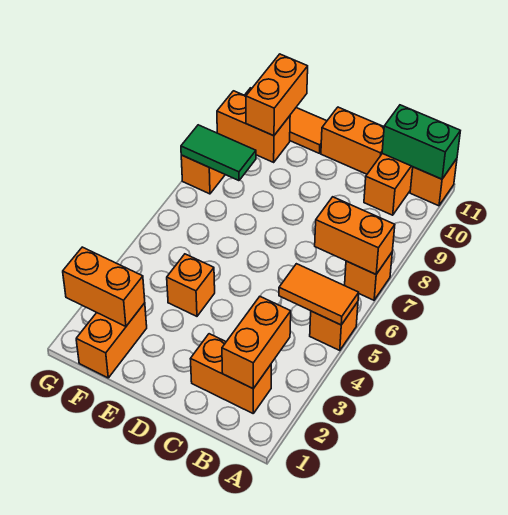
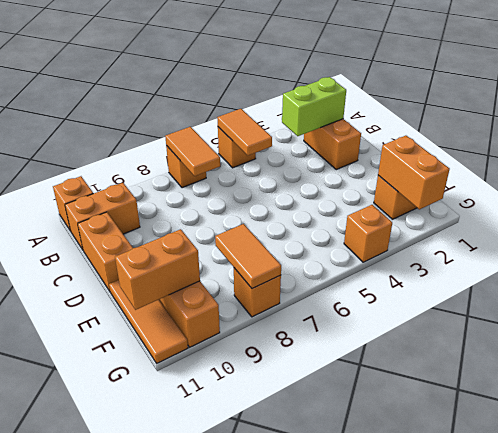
orange 1x2 brick [315,197,395,274] -> orange 1x2 tile [165,127,220,176]
green 1x2 brick [382,105,460,179] -> none
orange 1x2 brick [222,296,291,388] -> lime 1x2 brick [282,77,346,136]
orange 1x1 brick [167,254,215,316] -> orange 1x1 brick moved to [344,205,392,262]
green 1x2 tile [181,125,256,181] -> orange 1x2 tile [215,224,281,289]

